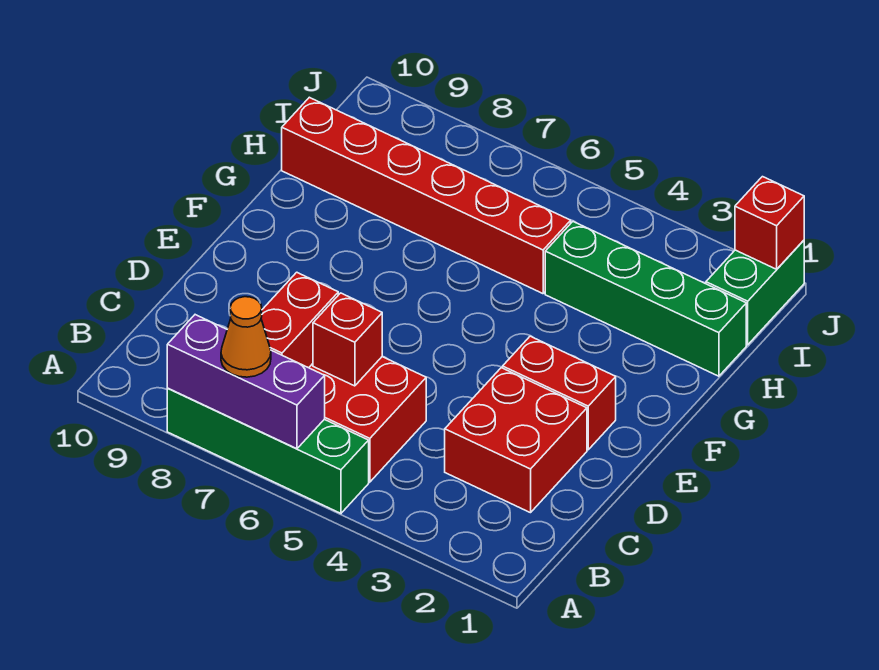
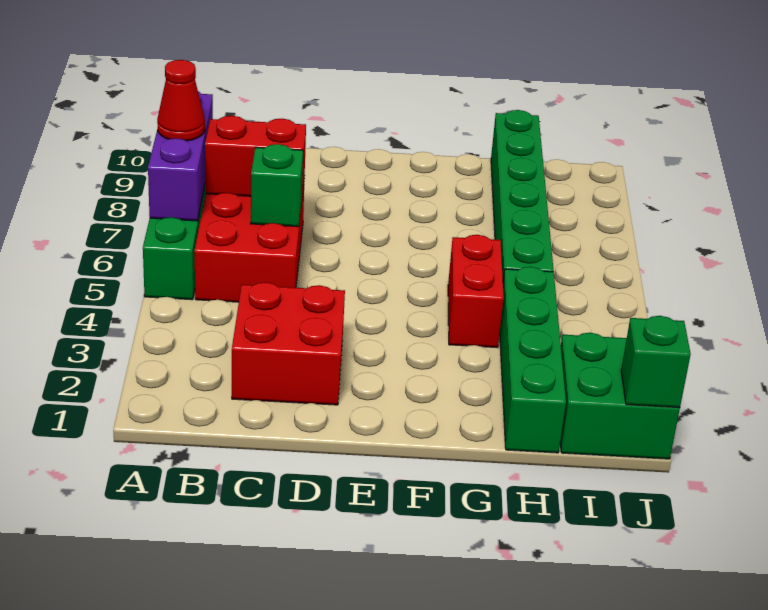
orange 1x1 cone [221,297,271,377] -> red 1x1 cone [157,60,205,141]
red 1x1 brick [313,293,382,386] -> green 1x1 brick [251,144,303,227]
red 1x2 brick [503,336,616,450] -> red 1x2 brick moved to [448,235,504,348]
red 1x6 brick [282,97,571,294] -> green 1x6 brick [491,110,553,278]
green 1x2 brick [706,240,804,345] -> green 2x2 brick [560,333,680,459]
red 1x1 brick [735,177,804,269] -> green 1x1 brick [621,316,691,408]

